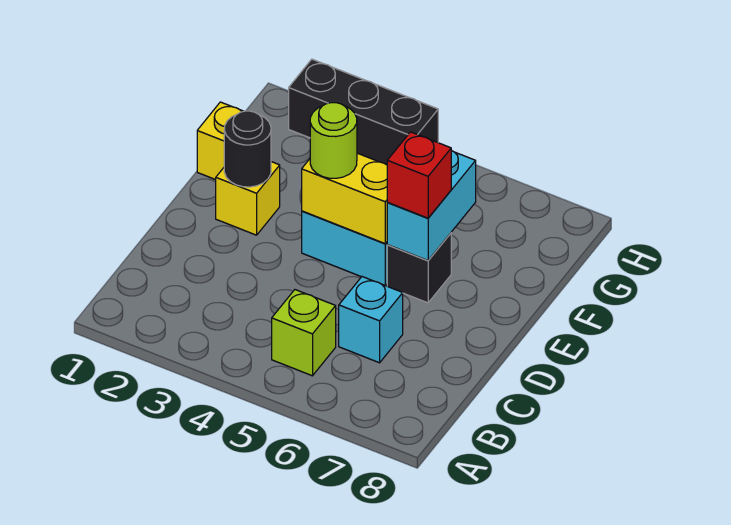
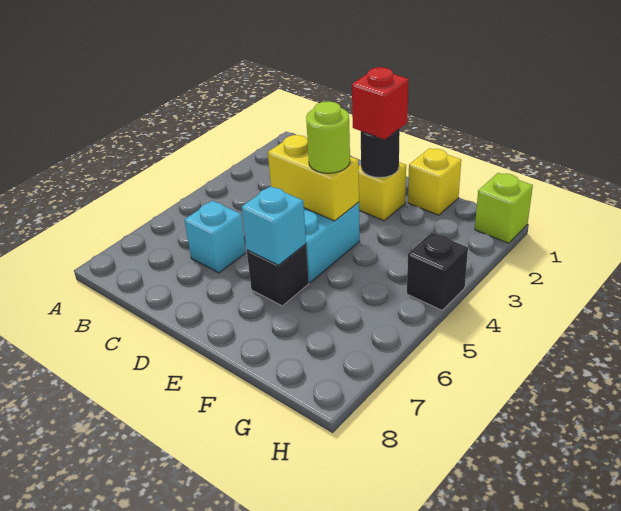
lime 1x1 brick [272,290,336,376] -> lime 1x1 brick moved to [475,173,533,243]
yellow 1x2 brick [302,153,387,243] -> yellow 1x2 brick turned to [268,135,359,221]
cyan 1x2 brick [387,150,476,260] -> cyan 1x1 brick [241,186,306,265]
red 1x1 brick [387,132,451,218] -> red 1x1 brick moved to [352,67,408,139]
black 1x3 brick [289,59,438,165] -> black 1x1 brick [407,232,468,310]

